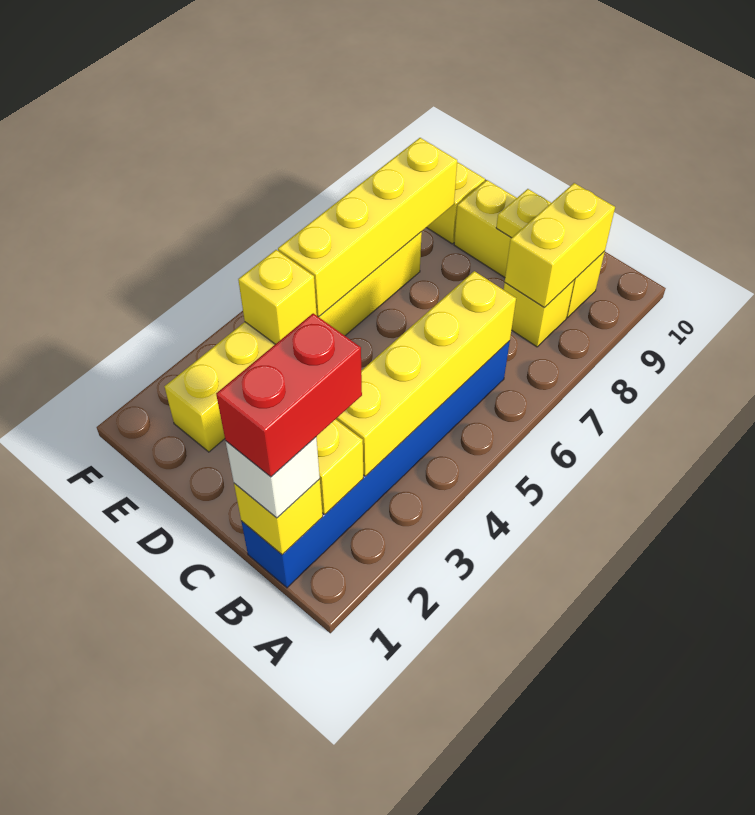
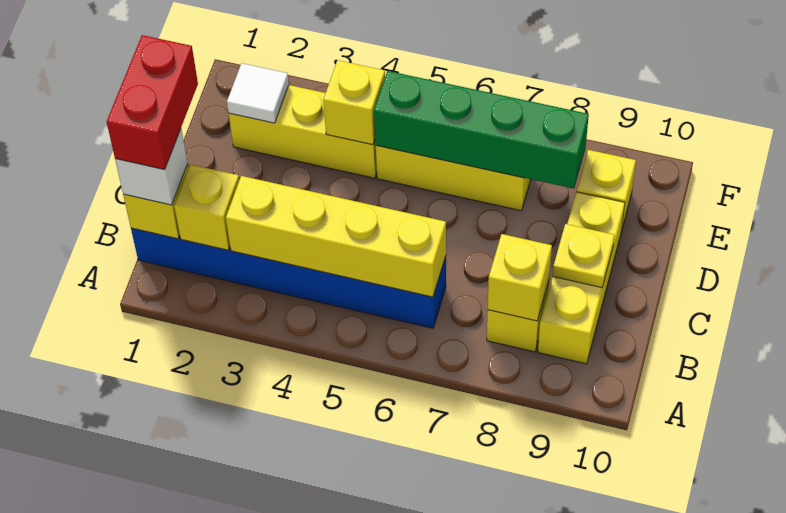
red 1x2 brick [216,313,362,477] -> red 1x2 brick turned to [107,35,198,169]
yellow 1x2 brick [505,183,615,307] -> yellow 1x1 brick [488,234,552,321]
none -> white 1x1 tile [227,63,289,123]
yellow 1x4 brick [278,138,457,317] -> green 1x4 brick [374,71,589,189]

